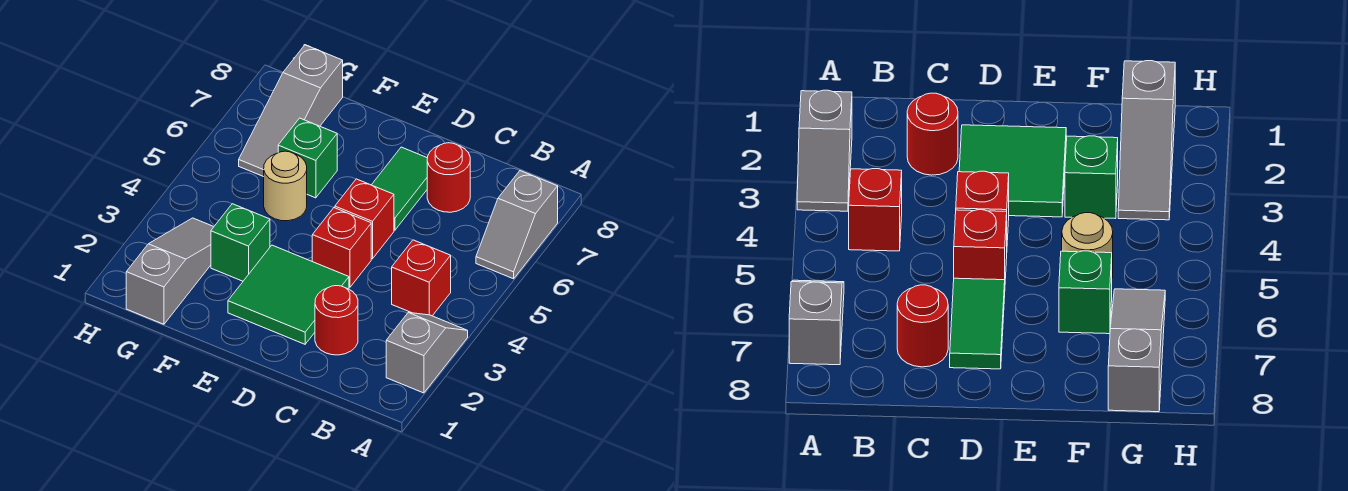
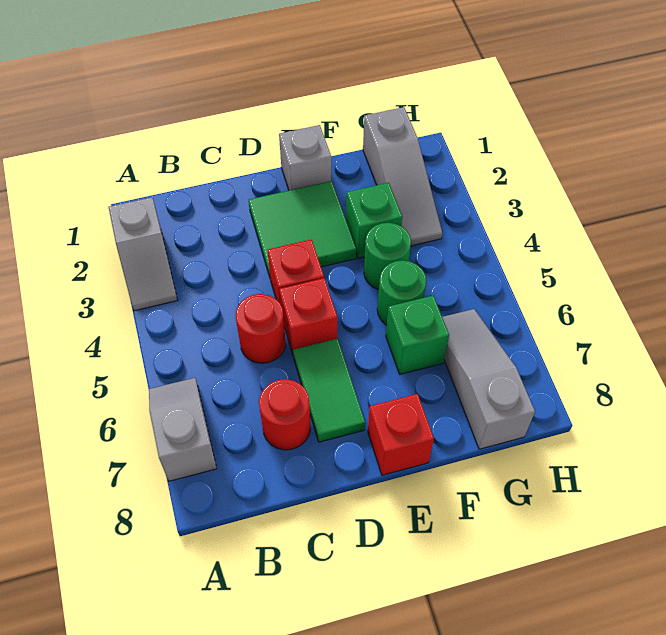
red 1x1 brick [392,240,451,316] -> red 1x1 brick moved to [368,394,434,475]
red 1x1 round brick [315,286,358,355] -> red 1x1 round brick moved to [236,294,286,363]
none -> grey 1x1 brick [279,125,331,190]
none -> green 1x1 round brick [364,223,411,290]
tan 1x1 round brick [264,151,307,221] -> green 1x1 round brick [377,260,426,325]

